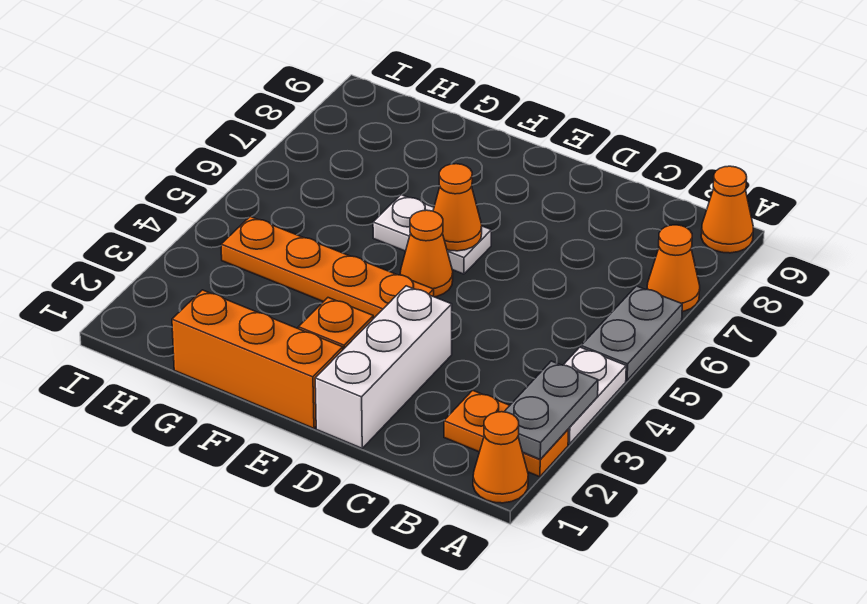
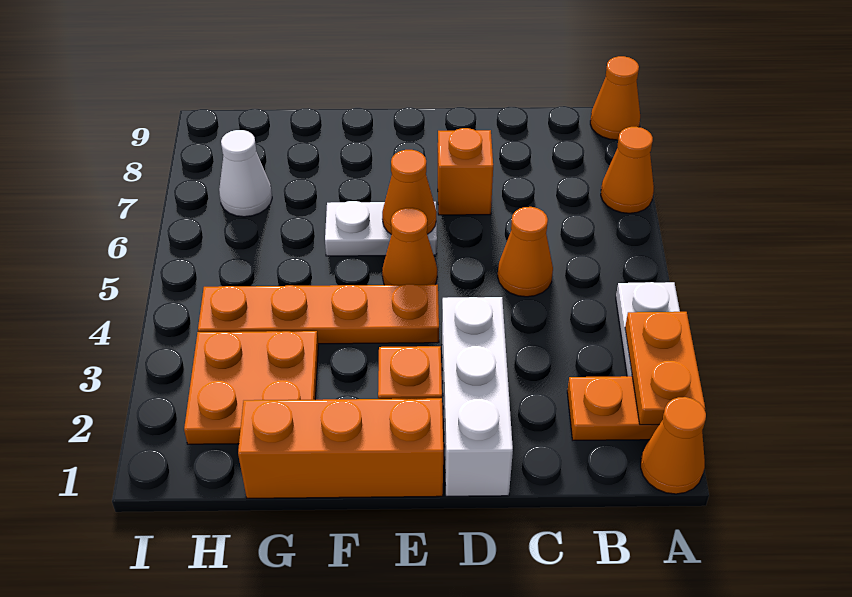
grey 1x2 plate [504,361,598,459] -> orange 1x2 plate [625,312,705,425]
grey 1x2 plate [581,286,682,380] -> none
none -> orange 1x1 cone [498,207,553,297]
none -> orange 1x1 brick [438,128,493,215]
none -> orange 2x2 plate [184,331,318,444]
none -> white 1x1 cone [219,130,272,217]

